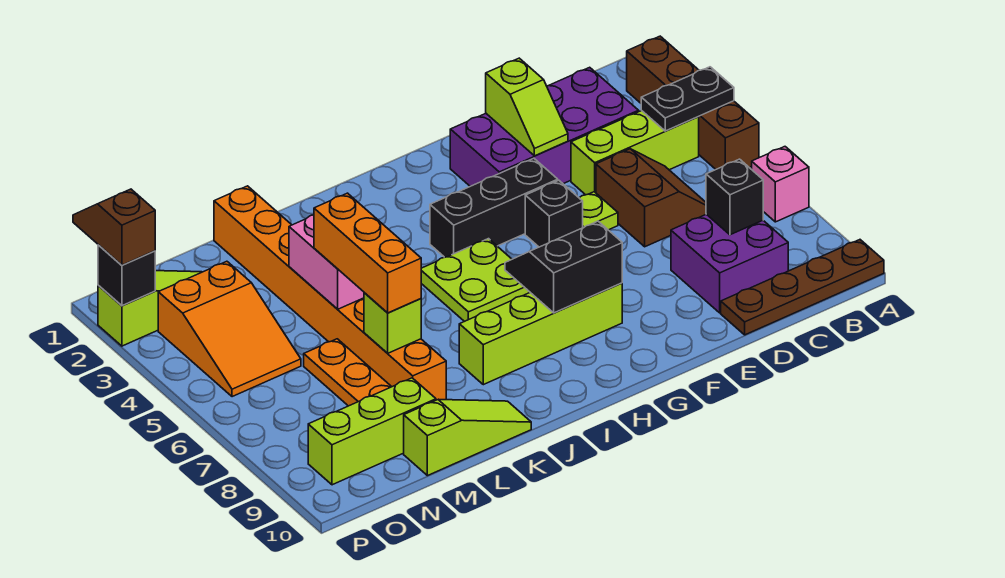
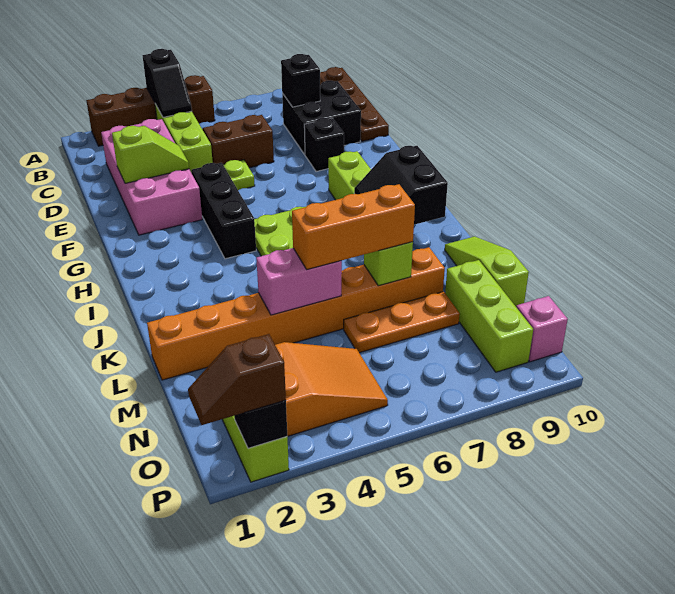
black 1x2 plate [641,67,734,131] -> black 1x2 slope [143,49,192,117]
pink 1x1 brick [752,147,809,222] -> pink 1x1 brick moved to [516,296,568,362]
purple 2x4 brick [450,67,639,186] -> pink 2x4 brick [101,119,202,235]
purple 2x2 brick [671,214,788,313] -> black 2x2 brick [282,81,361,154]
black 1x1 brick [525,180,583,247] -> black 1x1 brick moved to [304,118,344,172]
black 2x2 slope [505,221,622,313] -> black 2x2 slope moved to [354,146,448,225]

